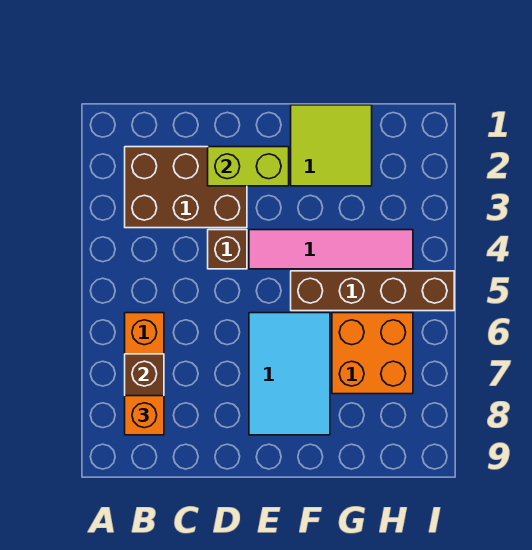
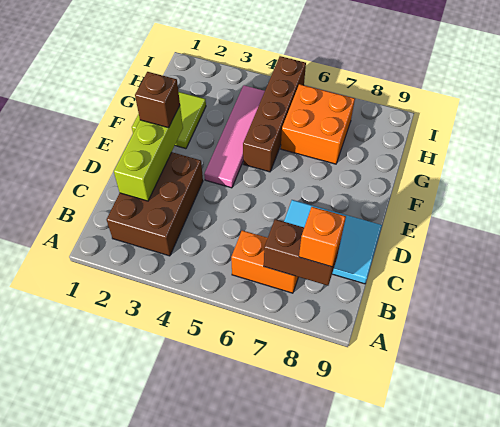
lime 1x2 brick [208,147,289,186] -> lime 1x3 brick [114,106,183,201]
brown 1x1 brick [208,230,247,269] -> brown 1x1 brick moved to [135,72,180,128]
cyan 2x3 tile [249,313,330,435] -> cyan 2x3 tile moved to [284,200,382,284]

